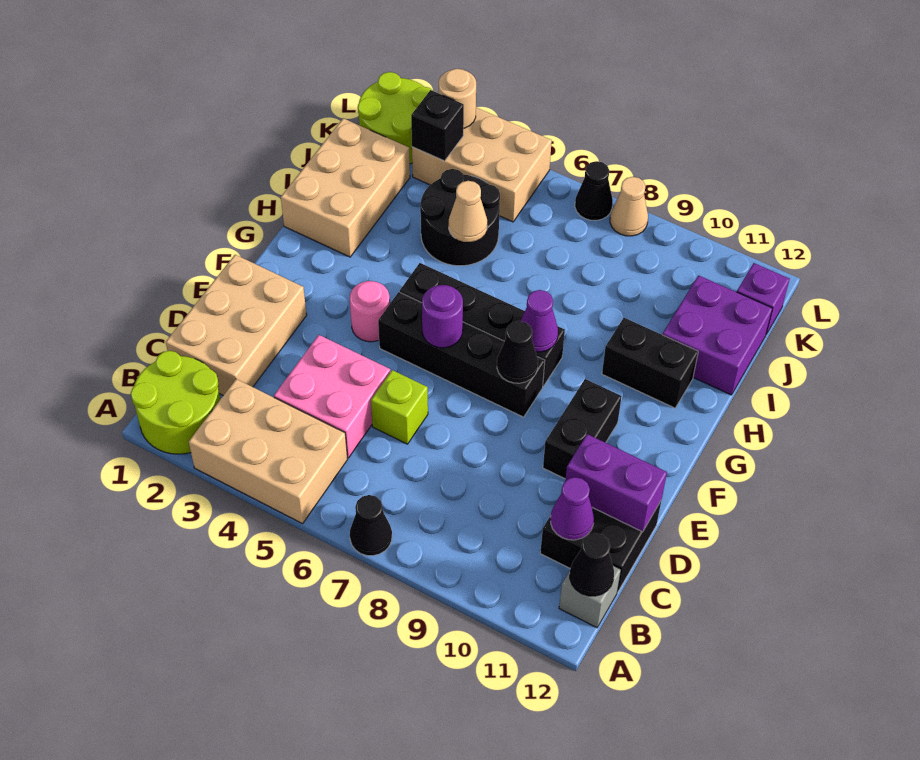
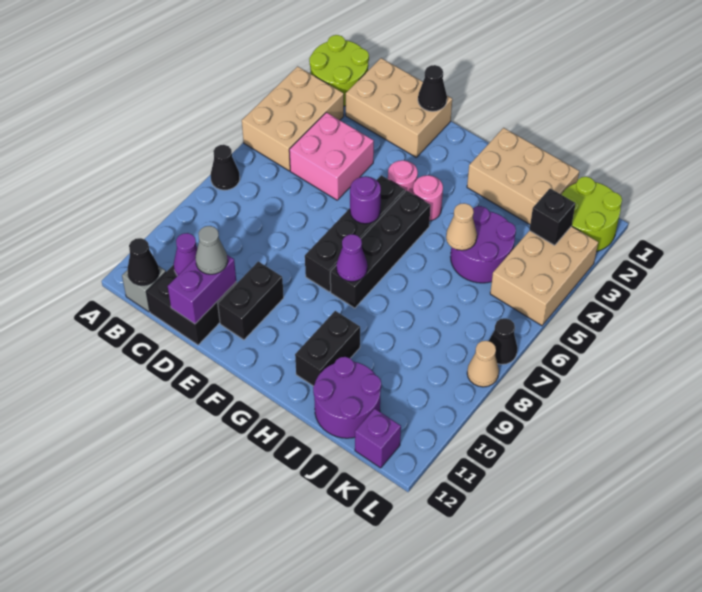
lime 1x1 brick [371,370,428,444] -> none
none -> grey 1x1 cone [195,226,228,274]
black 1x2 brick [543,379,622,479] -> black 1x2 brick turned to [218,261,284,340]
black 1x1 cone [497,321,538,383] -> black 1x1 cone moved to [418,65,447,111]
none -> pink 1x1 round brick [413,175,443,221]
black 2x2 round brick [420,169,500,266] -> purple 2x2 round brick [451,206,516,283]
purple 2x2 brick [662,275,773,395] -> purple 2x2 round brick [313,357,381,438]
tan 1x1 round brick [439,69,476,128] -> none

